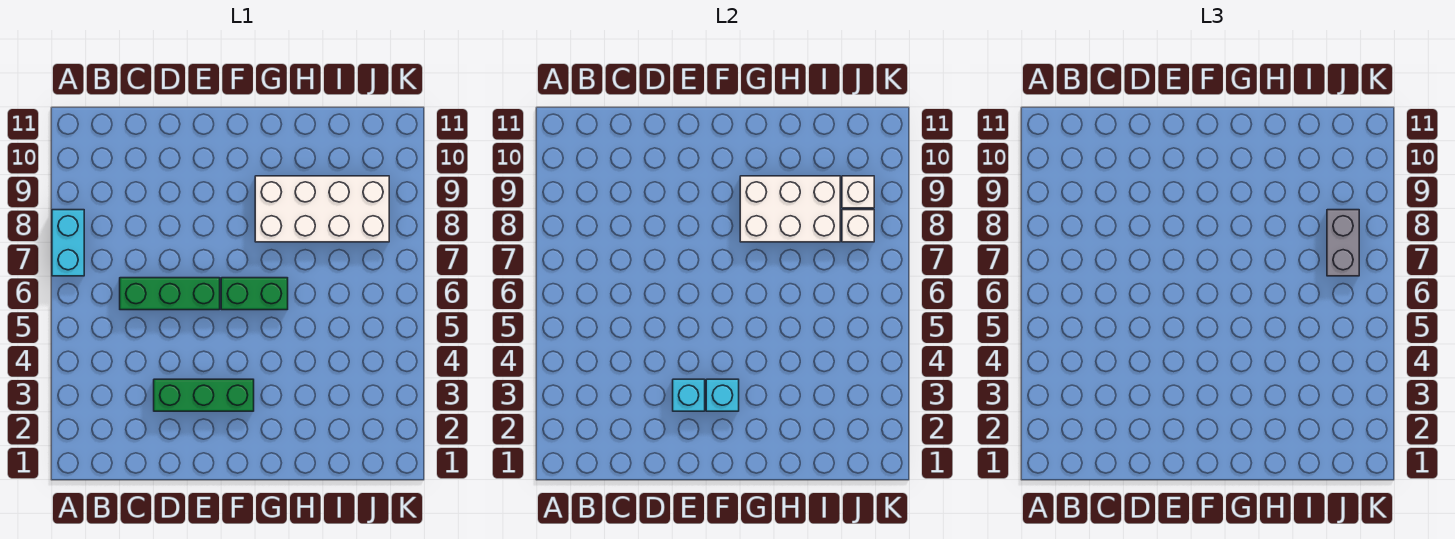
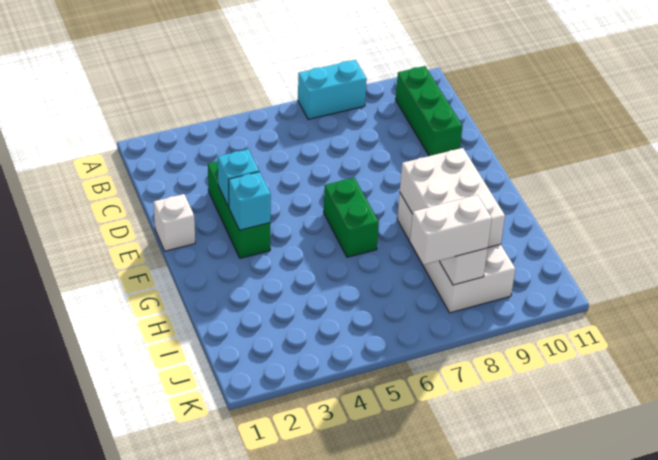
green 1x3 brick [120,278,220,310] -> green 1x3 brick moved to [396,66,462,156]
grey 1x2 brick [1327,210,1359,276] -> white 1x2 brick [410,195,492,265]
white 1x1 brick [842,176,874,208] -> white 1x1 brick moved to [153,194,195,251]

